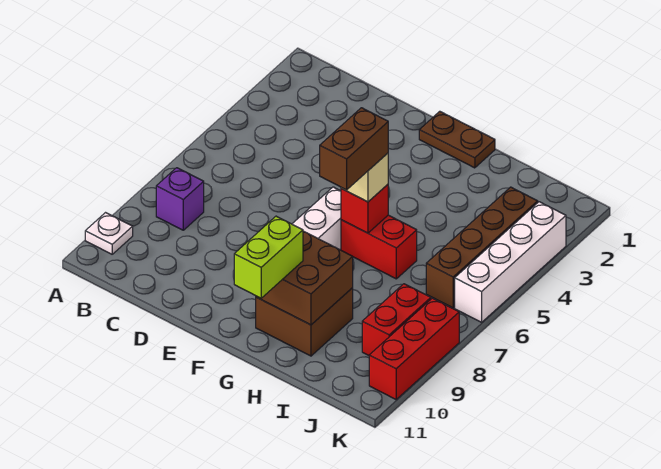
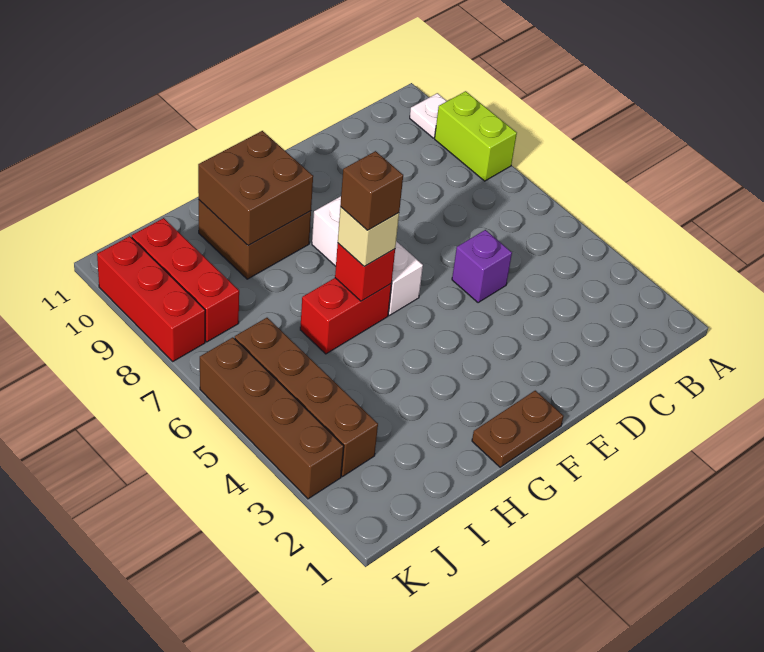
purple 1x1 brick [156,168,204,230] -> purple 1x1 brick moved to [452,230,512,303]
brown 1x2 brick [320,108,388,190] -> brown 1x1 brick [340,151,403,230]
lime 1x2 brick [234,216,303,298] -> lime 1x2 brick moved to [435,91,517,181]
red 1x2 brick [362,284,431,355] -> red 1x3 brick [132,218,239,342]
white 1x4 brick [455,202,566,322] -> brown 1x4 brick [200,337,344,499]

